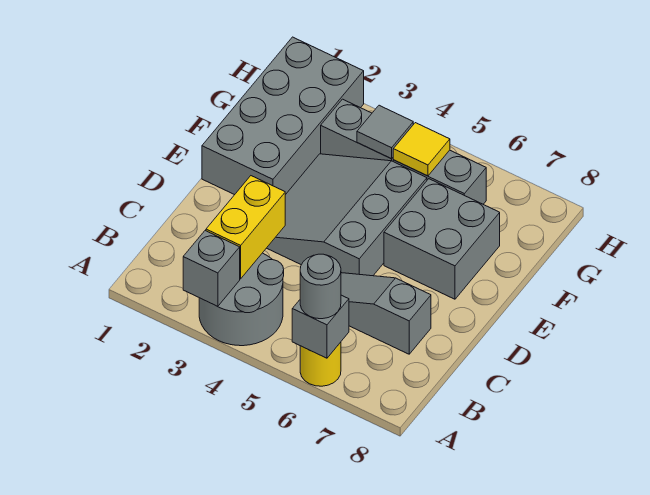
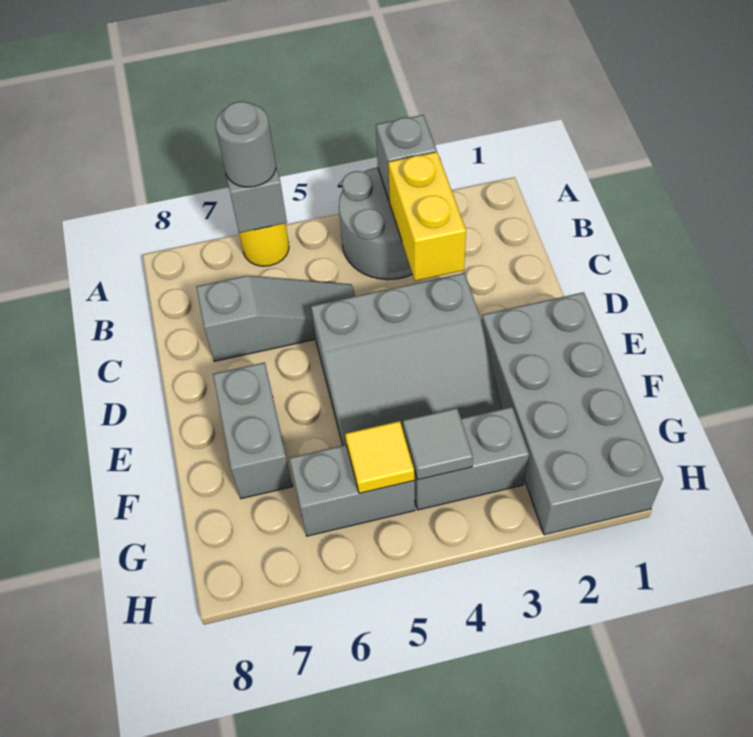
grey 3x3 slope [267,154,427,276] -> grey 3x3 slope turned to [311,273,502,445]
grey 2x2 brick [384,179,500,299] -> grey 1x2 brick [213,362,293,499]

